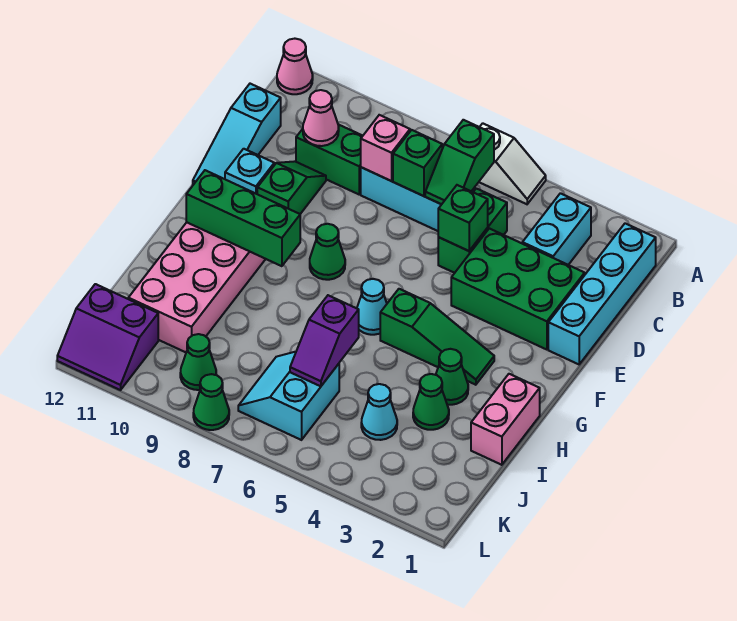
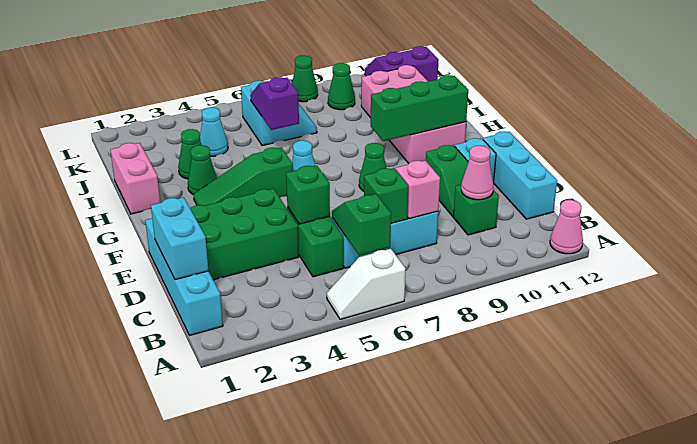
cyan 1x2 brick [522,193,591,265] -> cyan 1x2 brick moved to [151,197,209,280]
green 1x2 brick [296,124,362,194] -> green 1x1 brick [453,185,499,235]
cyan 1x3 slope [193,84,281,185] -> cyan 1x3 brick [483,131,557,219]

